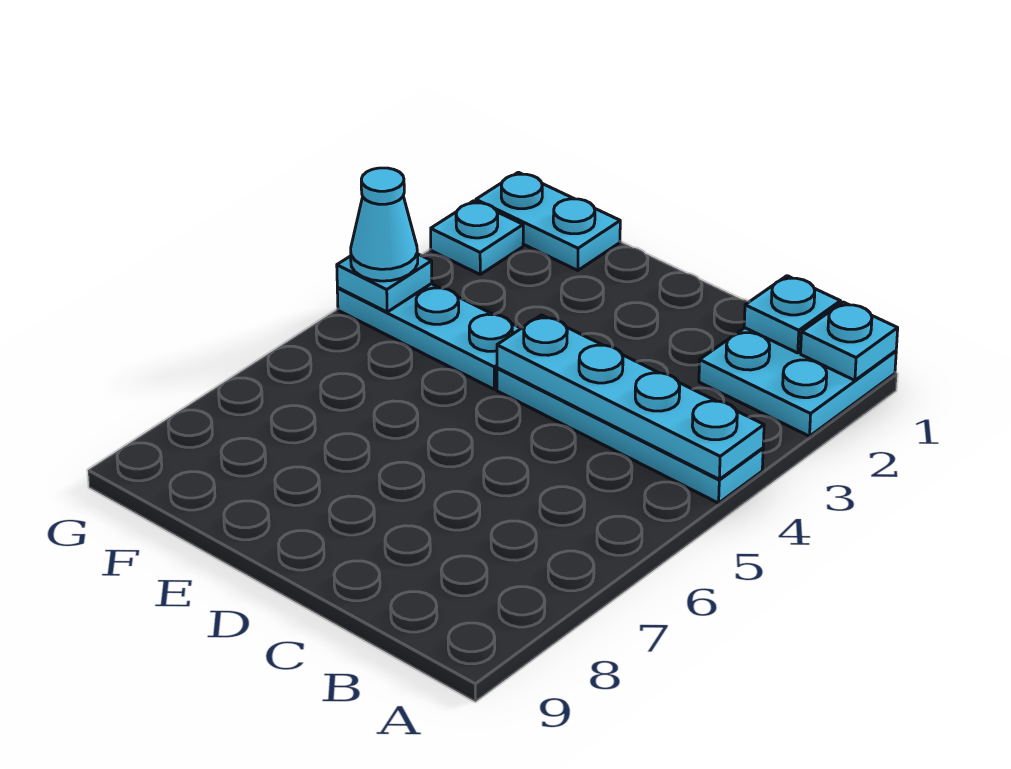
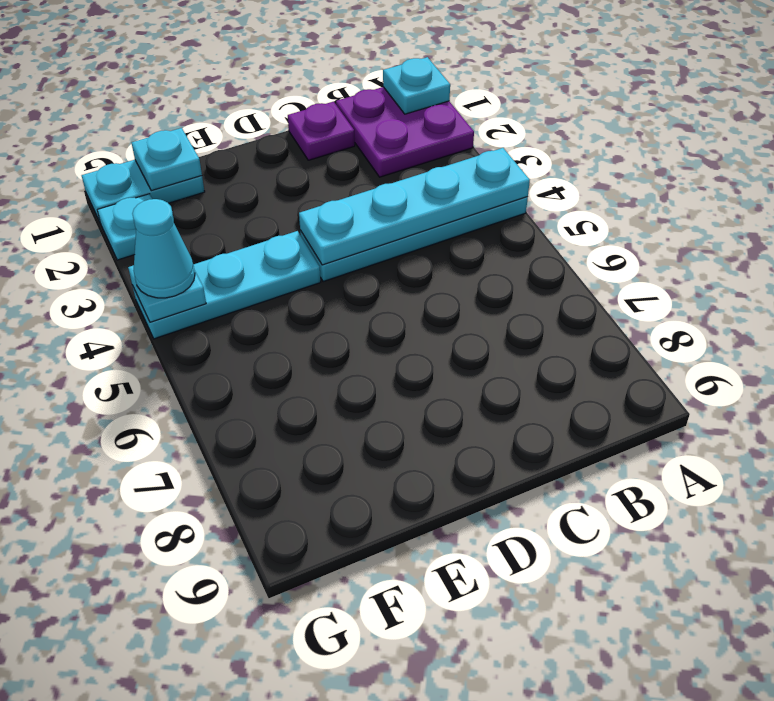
cyan 2x2 plate [699,328,896,436] -> purple 2x2 plate [336,87,474,177]
cyan 1x1 plate [744,276,841,353] -> cyan 1x1 plate moved to [132,128,202,191]
none -> purple 1x1 plate [288,102,355,160]

